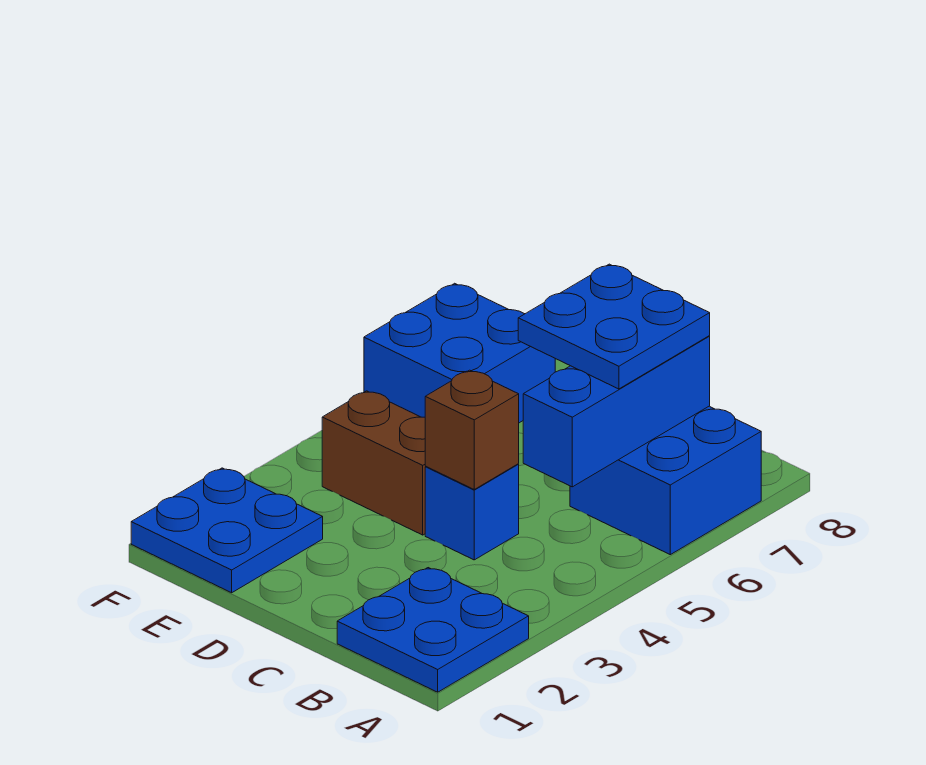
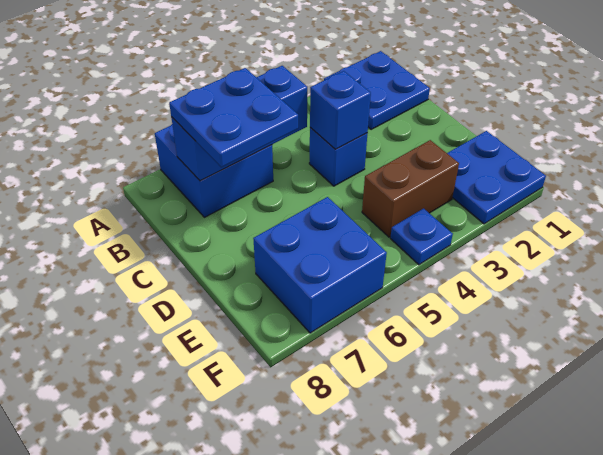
brown 1x1 brick [425,370,519,489] -> blue 1x1 brick [310,71,371,149]
brown 1x2 brick [322,391,426,535] -> brown 1x2 brick turned to [362,140,459,237]
none -> blue 1x1 plate [390,209,453,265]

